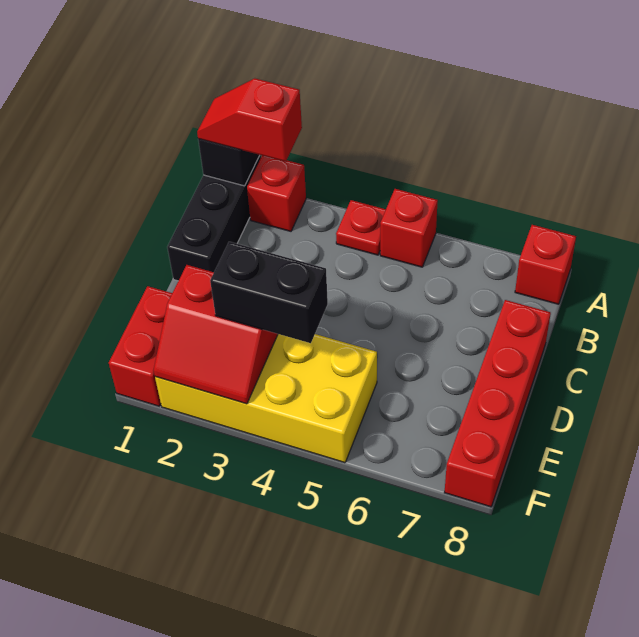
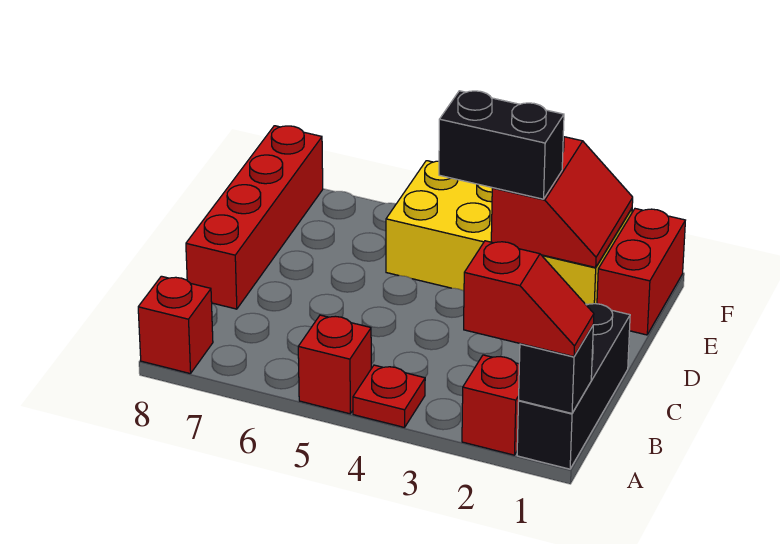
red 2x2 slope [154,265,278,404] -> red 2x2 slope turned to [491,137,633,267]

